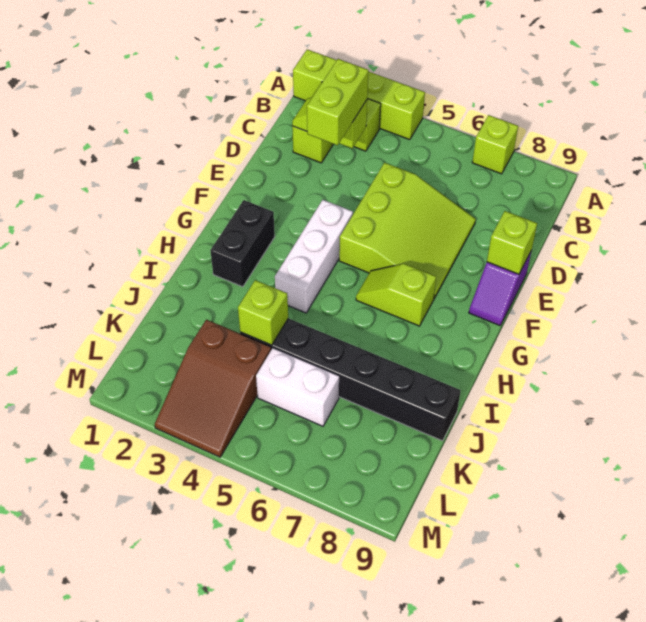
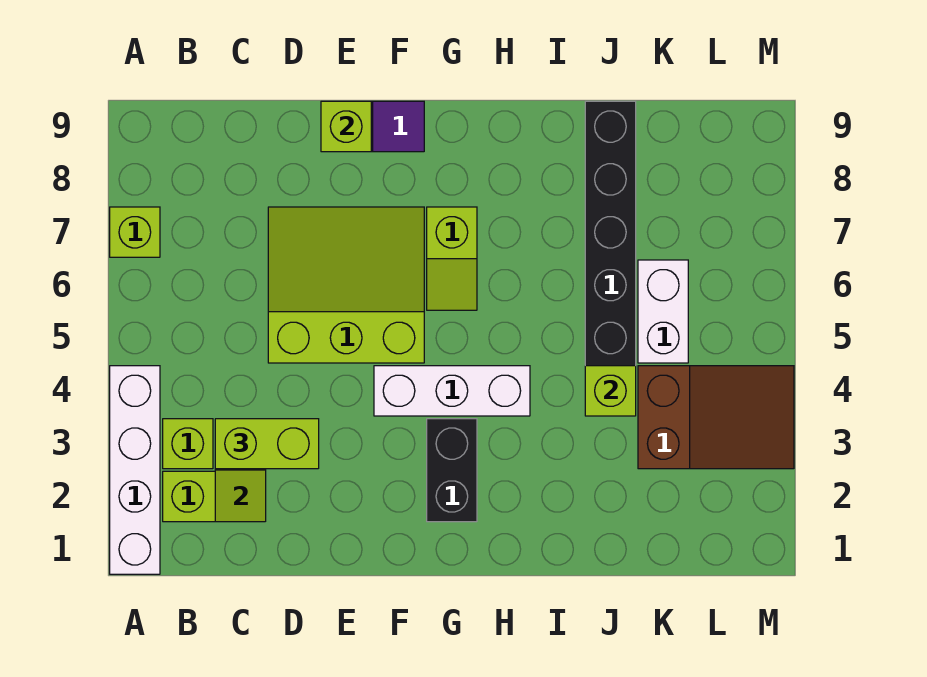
lime 1x4 brick [293,49,425,140] -> white 1x4 brick [110,366,160,574]
black 1x2 brick [210,200,275,287] -> black 1x2 brick turned to [427,419,477,522]

